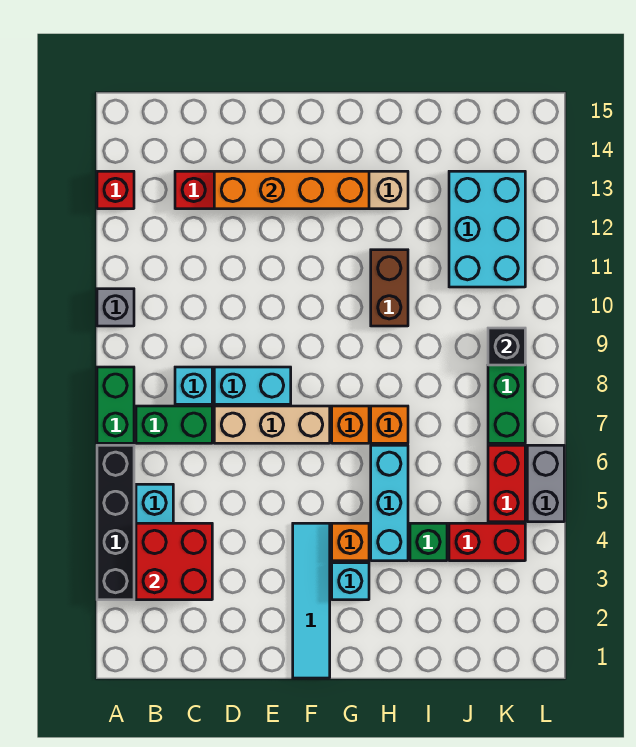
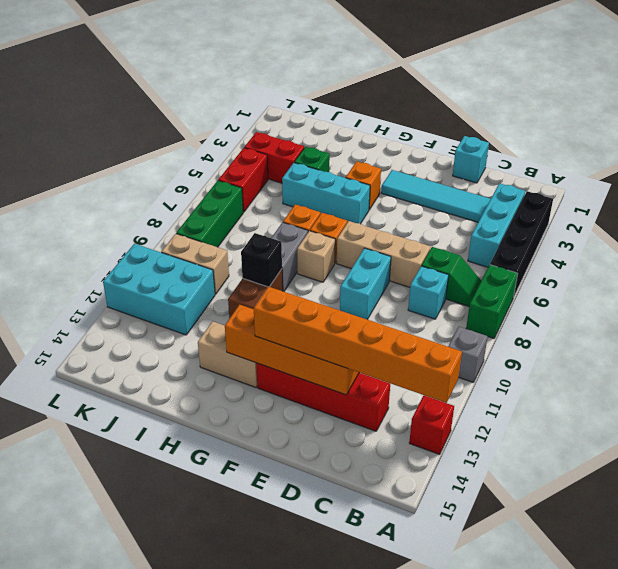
none -> orange 1x6 brick [254,287,462,403]
red 2x2 brick [136,523,212,600] -> none
green 1x2 brick [136,406,212,443] -> green 1x2 slope [422,247,481,306]
cyan 1x2 brick [214,367,291,404] -> cyan 1x2 brick turned to [340,248,391,320]
cyan 1x4 tile [293,523,330,678] -> cyan 1x4 tile turned to [381,170,491,222]
cyan 1x1 brick [332,563,369,600] -> cyan 1x1 brick moved to [453,136,489,183]
none -> tan 1x1 brick [297,231,335,282]
cyan 1x3 brick [371,445,408,561] -> cyan 1x3 brick turned to [282,163,370,224]
none -> tan 1x2 brick [161,234,229,294]
cyan 2x3 brick [449,171,525,287] -> cyan 2x3 brick turned to [103,244,215,335]
black 1x1 brick [488,328,525,365] -> black 1x1 brick moved to [241,233,282,287]
grey 1x2 brick [527,445,564,522] -> grey 1x2 brick moved to [272,222,308,292]

